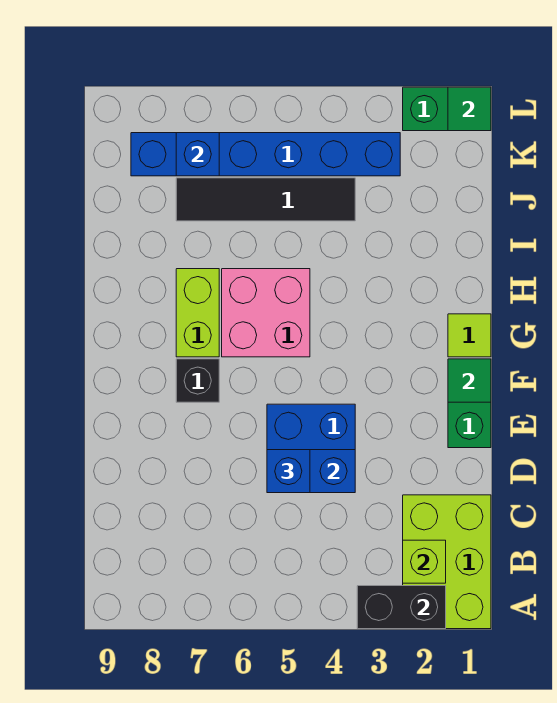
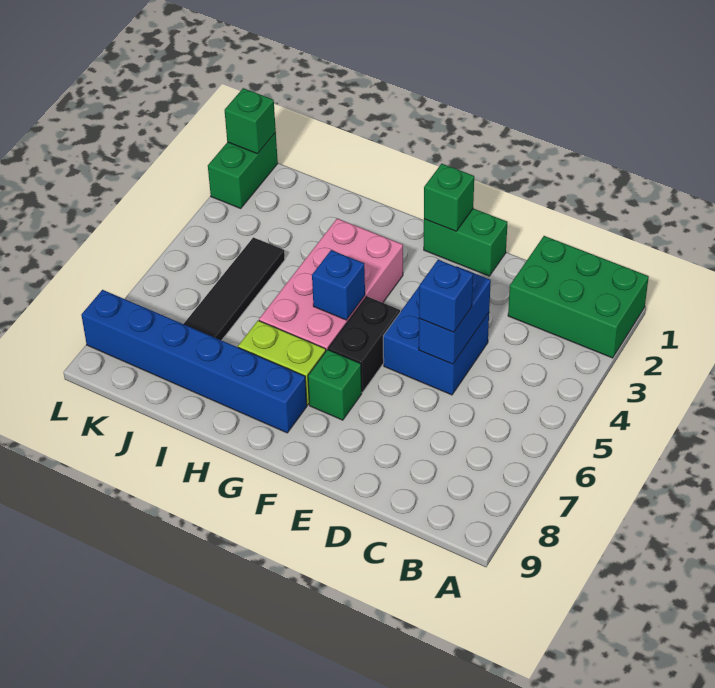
lime 2x3 brick [403,495,491,629] -> green 2x3 brick [508,236,649,358]
black 1x2 brick [357,586,446,629] -> black 1x2 brick moved to [328,296,400,393]
lime 1x1 brick [403,540,446,583] -> none
green 1x1 tile [448,359,491,402] -> green 1x1 brick [424,164,474,231]
black 1x1 brick [176,359,219,402] -> green 1x1 brick [308,350,362,420]
lime 1x1 tile [448,314,491,357] -> none
pink 2x2 brick [222,269,310,357] -> pink 2x4 brick [259,218,403,350]
blue 1x6 brick [131,133,400,176] -> blue 1x6 brick turned to [81,290,307,433]
blue 1x1 brick [176,133,219,176] -> blue 1x1 brick moved to [312,250,365,320]
green 1x1 tile [448,87,491,131] -> green 1x1 brick [225,88,276,154]

